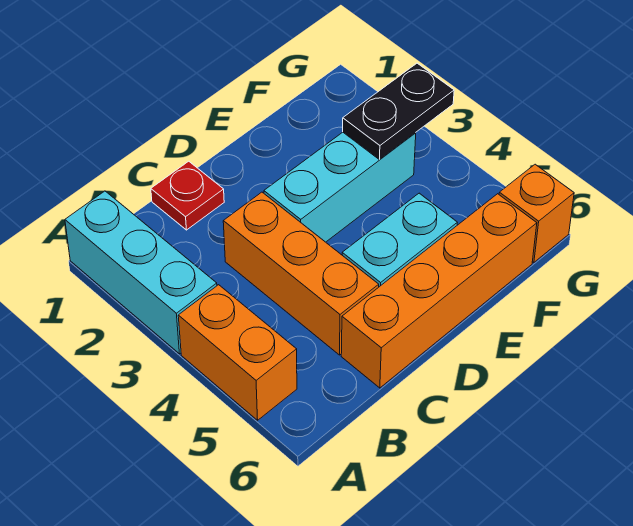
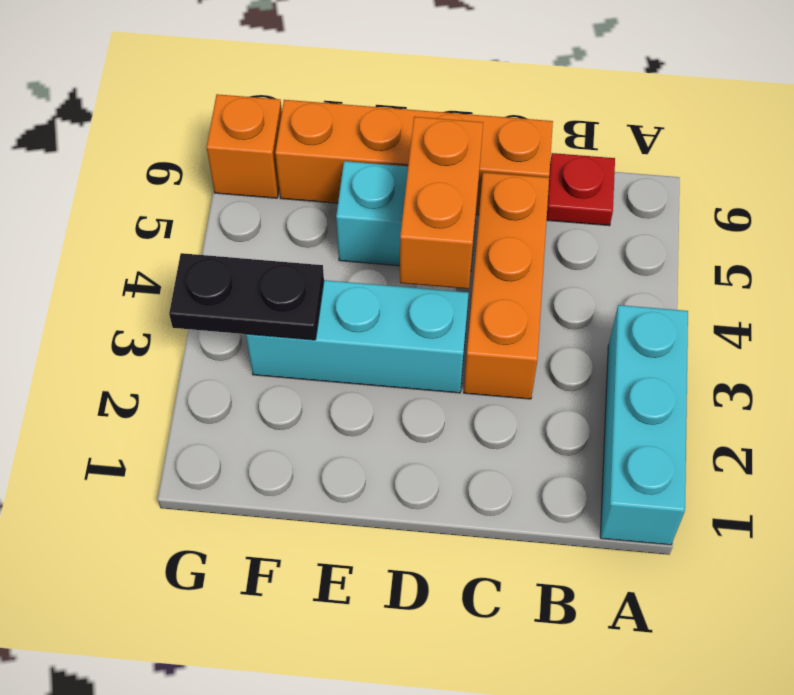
orange 1x2 brick [178,285,297,420] -> orange 1x2 brick moved to [400,117,483,289]
red 1x1 plate [151,161,224,230] -> red 1x1 plate moved to [547,153,615,226]

